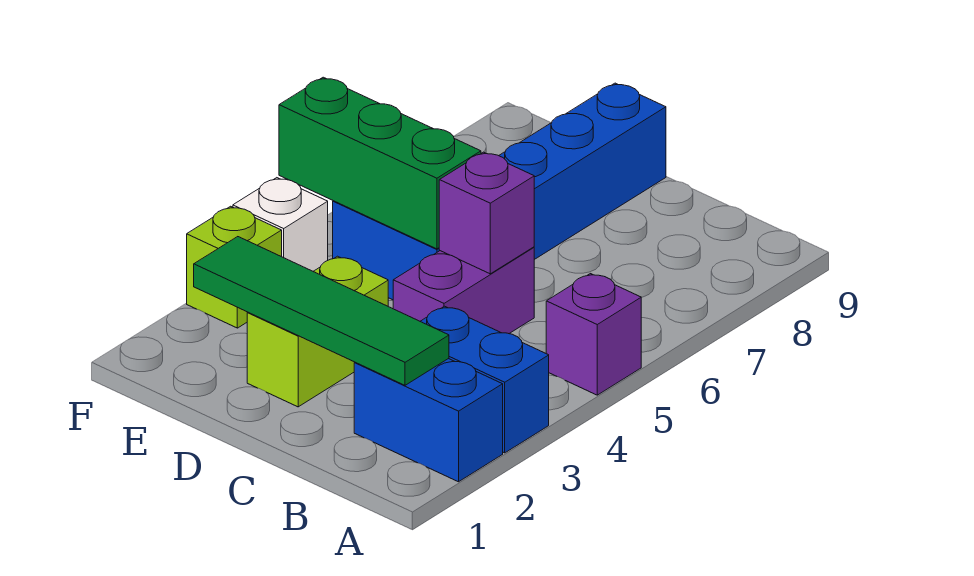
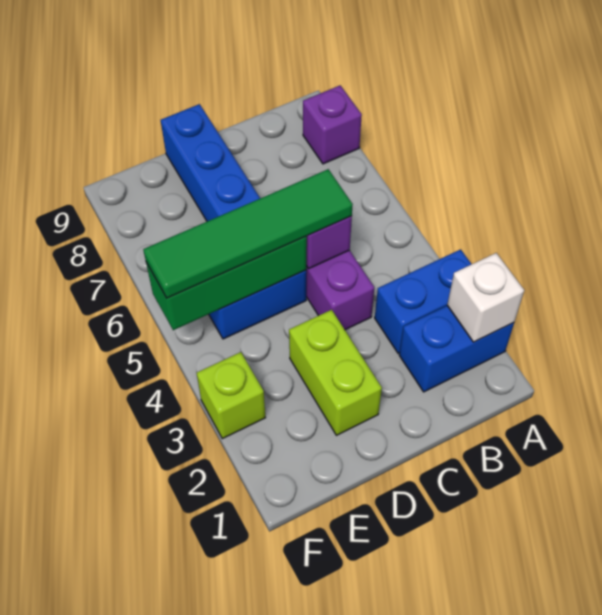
purple 1x1 brick [546,274,641,395] -> purple 1x1 brick moved to [303,85,362,164]
green 1x4 tile [194,237,449,385] -> green 1x4 tile moved to [143,169,353,298]
white 1x1 brick [233,178,328,271] -> white 1x1 brick moved to [447,253,524,342]

